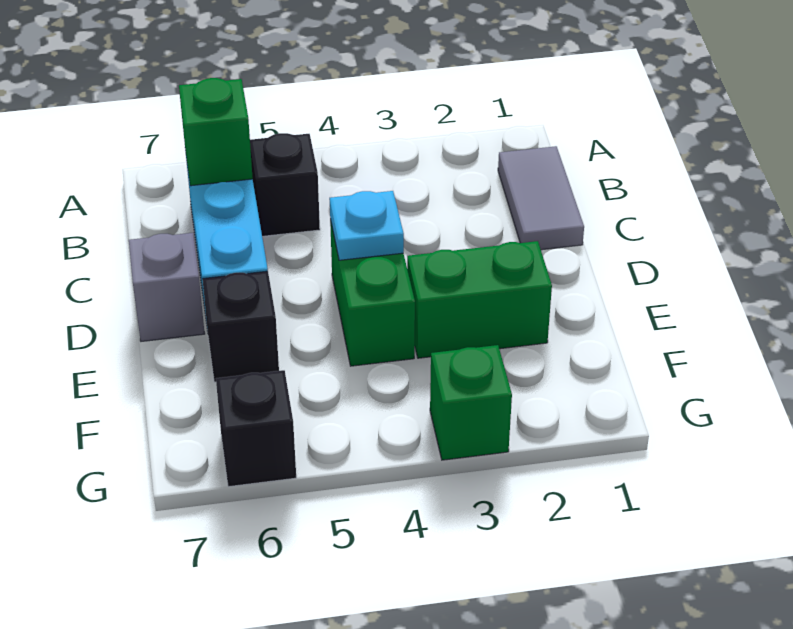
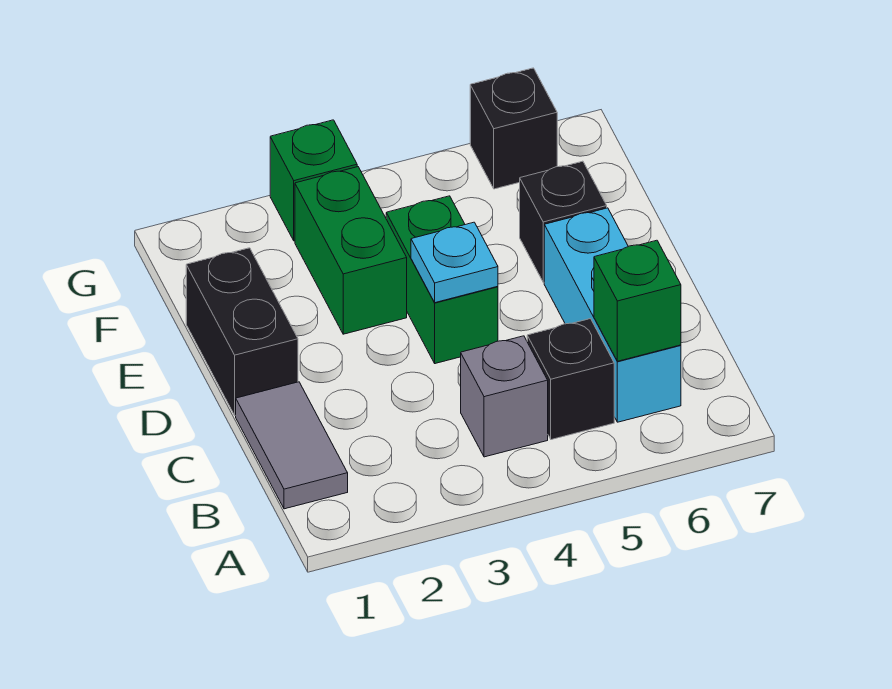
none -> black 1x2 brick [186,248,298,415]
grey 1x1 brick [129,233,205,341] -> grey 1x1 brick moved to [461,336,548,457]
green 1x2 brick [407,241,552,358] -> green 1x2 brick turned to [295,167,407,334]

